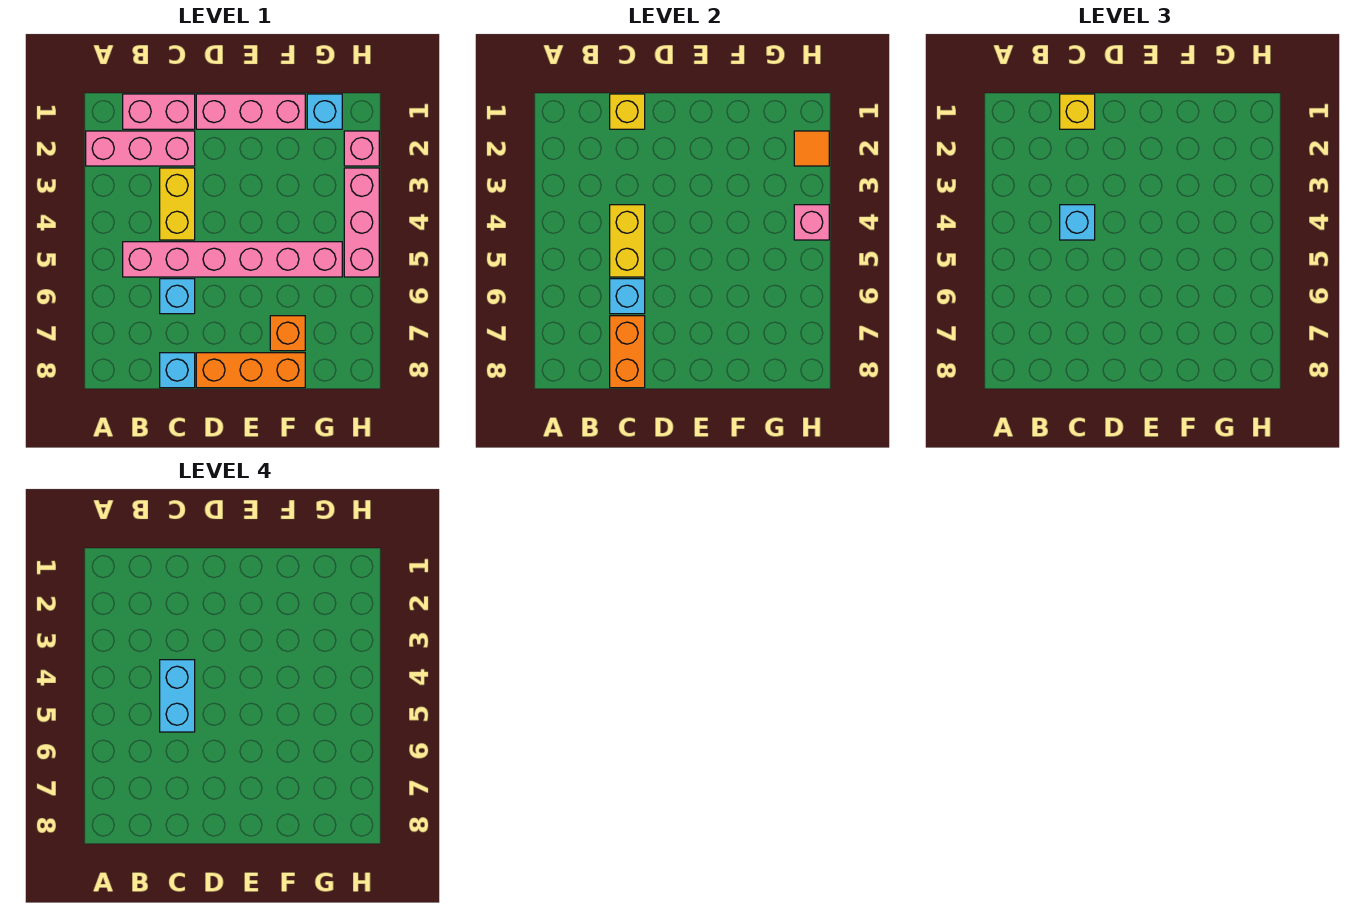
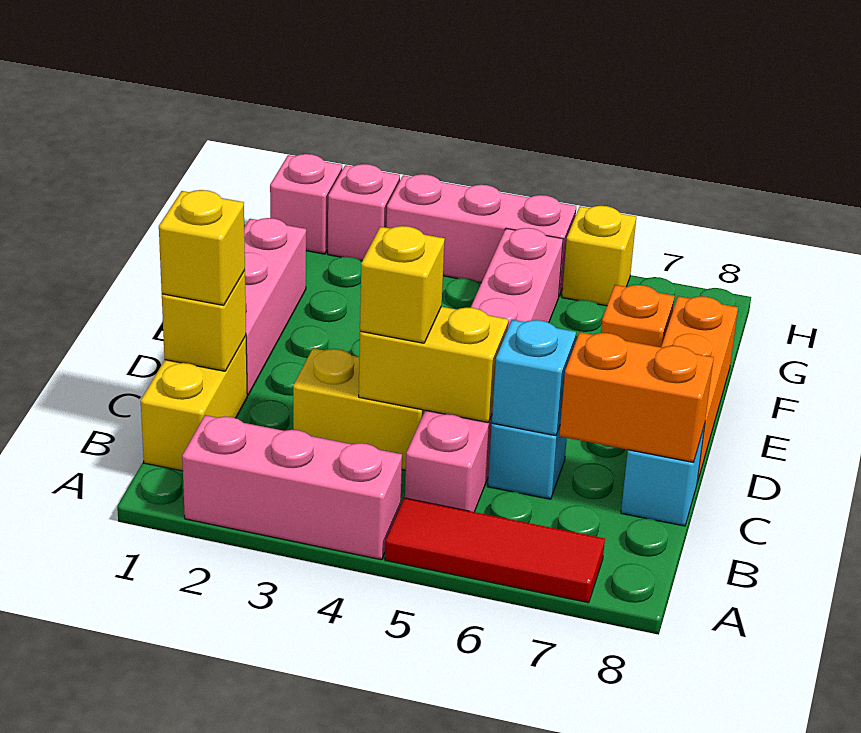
pink 1x3 brick [86,131,195,166] -> pink 1x3 brick turned to [182,415,402,560]
none -> red 1x3 tile [385,498,605,603]
pink 1x2 brick [123,94,195,129] -> yellow 1x2 brick [141,336,247,471]
cyan 1x1 brick [1060,205,1095,240] -> yellow 1x1 brick [360,226,445,343]
cyan 1x2 brick [160,660,195,732] -> none
cyan 1x1 brick [307,94,342,129] -> none
orange 1x1 tile [794,131,829,166] -> none
pink 1x1 brick [794,205,829,240] -> pink 1x1 brick moved to [270,154,342,254]
none -> yellow 1x1 brick [562,206,636,306]

